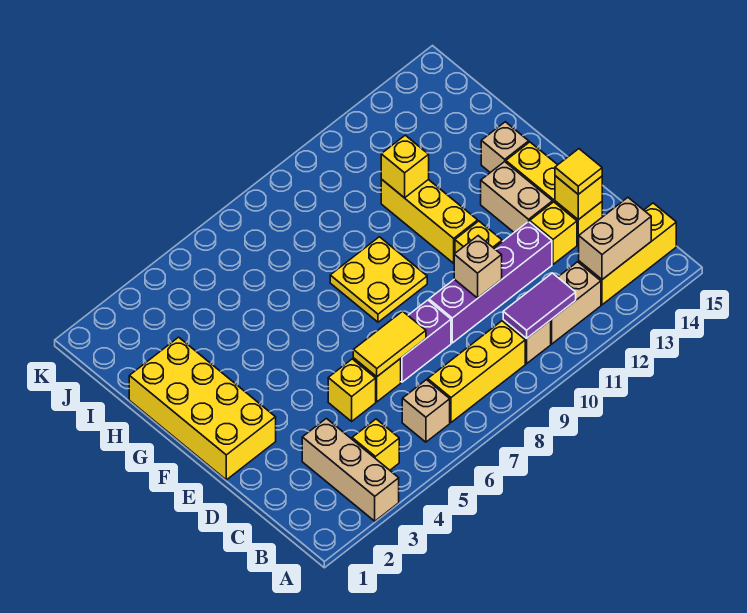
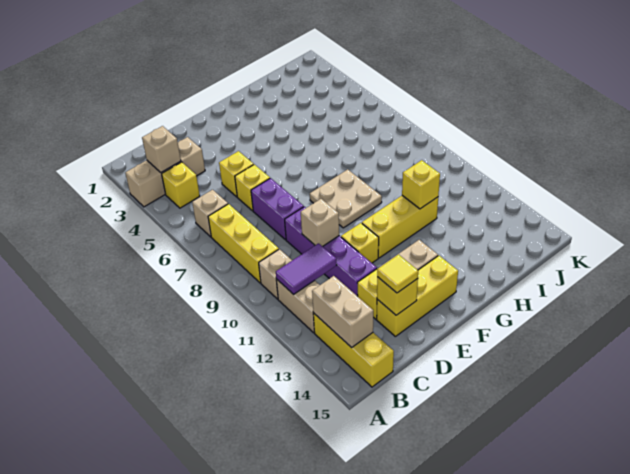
purple 1x2 tile [503,273,576,339] -> purple 1x2 tile turned to [276,243,337,294]
yellow 1x2 tile [353,311,426,377] -> none
yellow 2x4 brick [129,337,276,480] -> none
yellow 2x2 plate [330,237,427,322] -> tan 2x2 plate [310,169,382,228]
tan 1x1 brick [481,122,529,172] -> tan 1x1 brick moved to [142,126,181,172]

